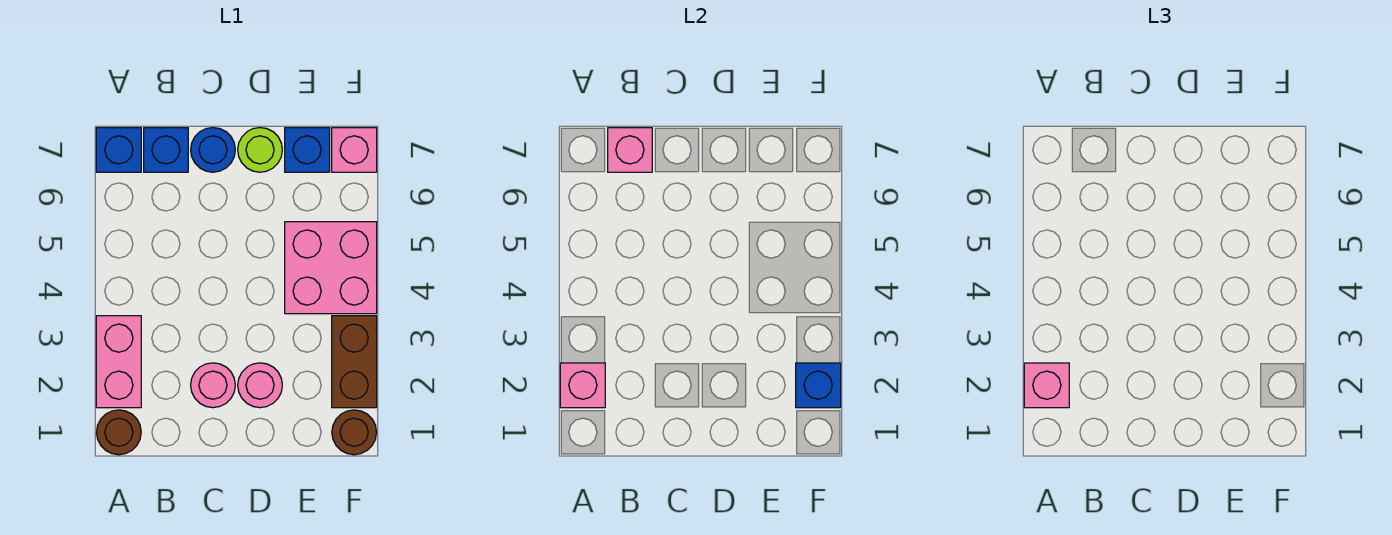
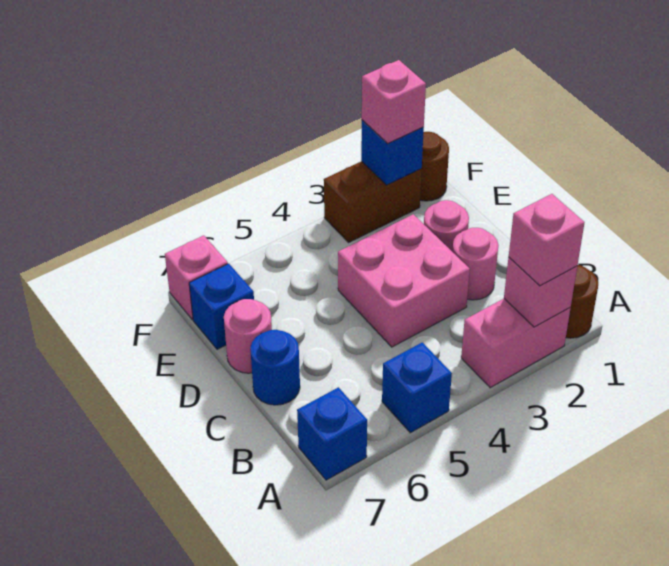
blue 1x1 brick [144,128,188,172] -> blue 1x1 brick moved to [382,342,452,433]
pink 1x1 brick [608,128,652,172] -> pink 1x1 brick moved to [362,60,426,144]
lime 1x1 round brick [238,128,282,172] -> pink 1x1 round brick [224,299,272,373]
pink 2x2 brick [285,222,377,314] -> pink 2x2 brick moved to [338,214,470,347]

